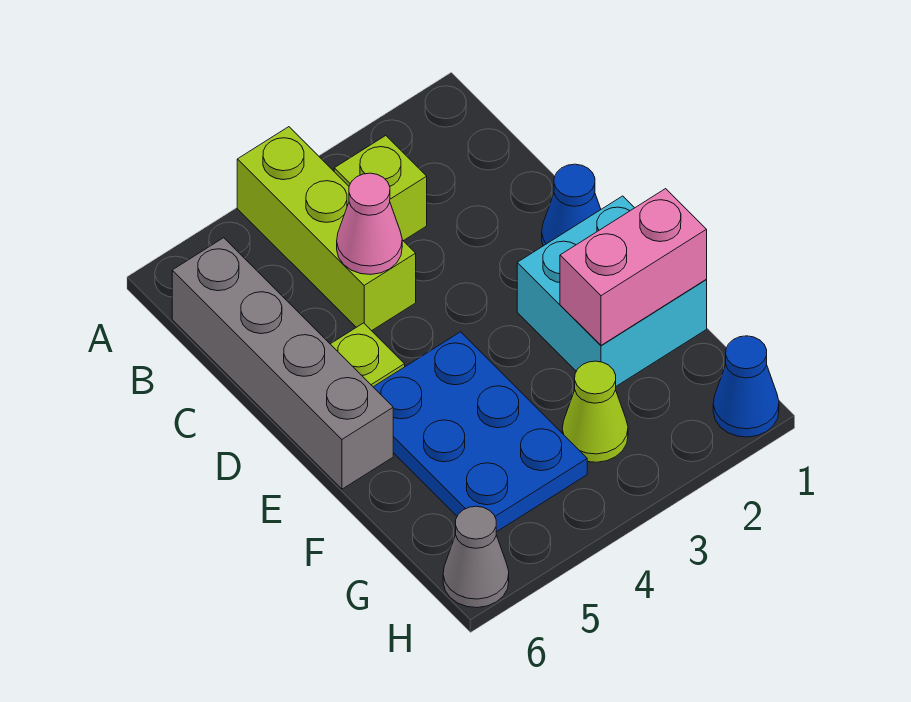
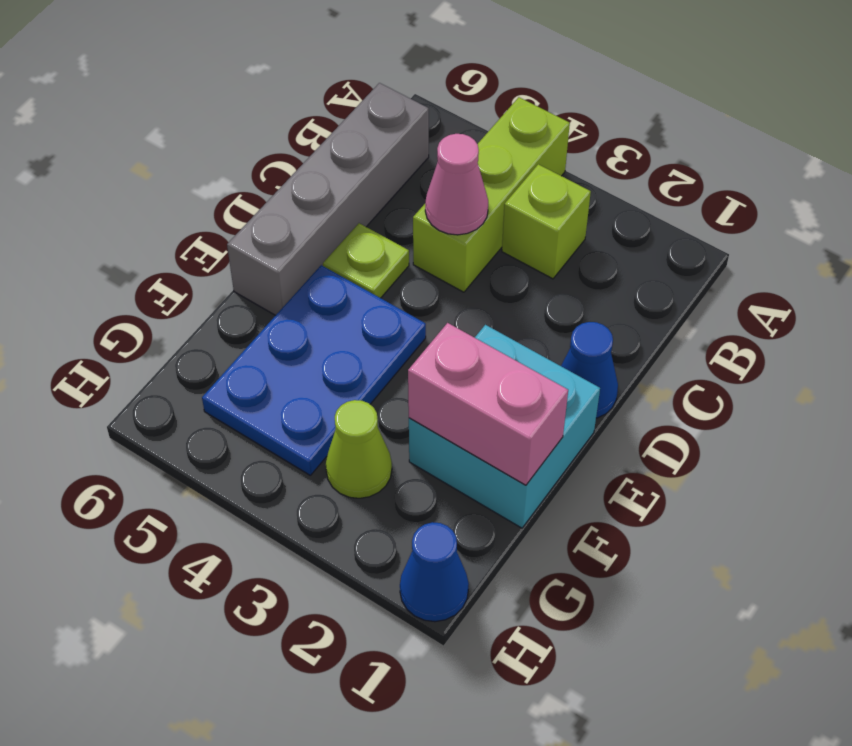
grey 1x1 cone [443,506,509,608] -> none

